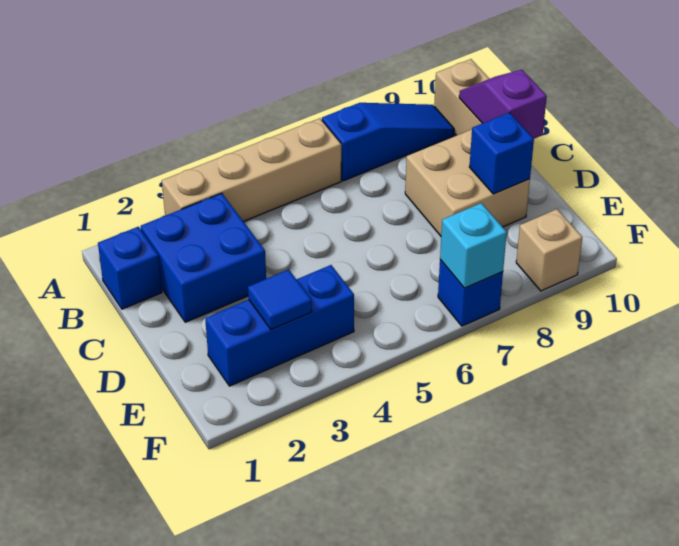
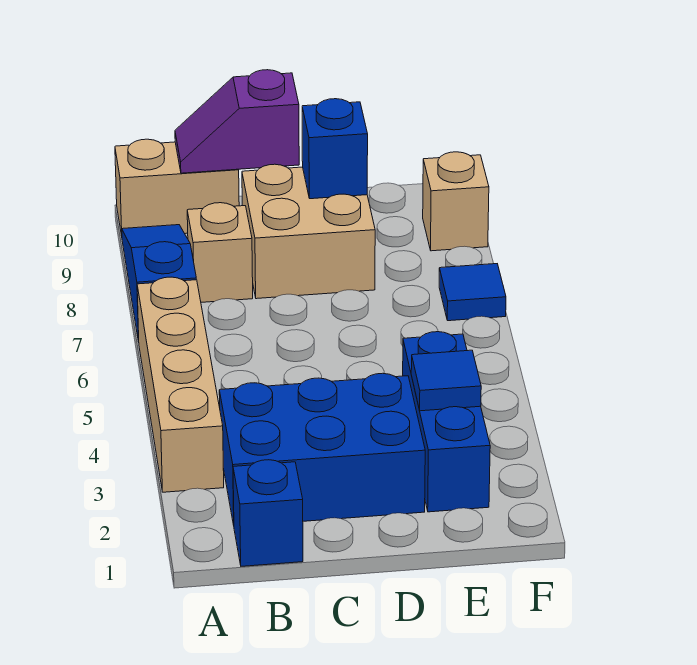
blue 2x2 brick [141,193,266,322] -> blue 2x3 brick [219,373,425,525]
none -> tan 1x1 brick [187,203,253,302]
blue 1x1 brick [438,260,503,326] -> blue 1x1 tile [439,264,506,321]
cyan 1x1 brick [440,203,507,288] -> none

